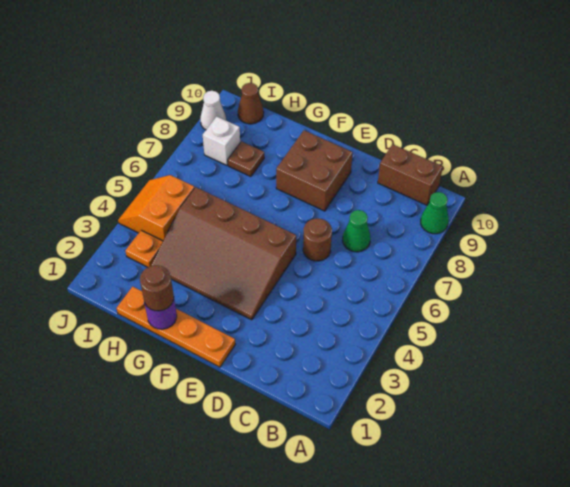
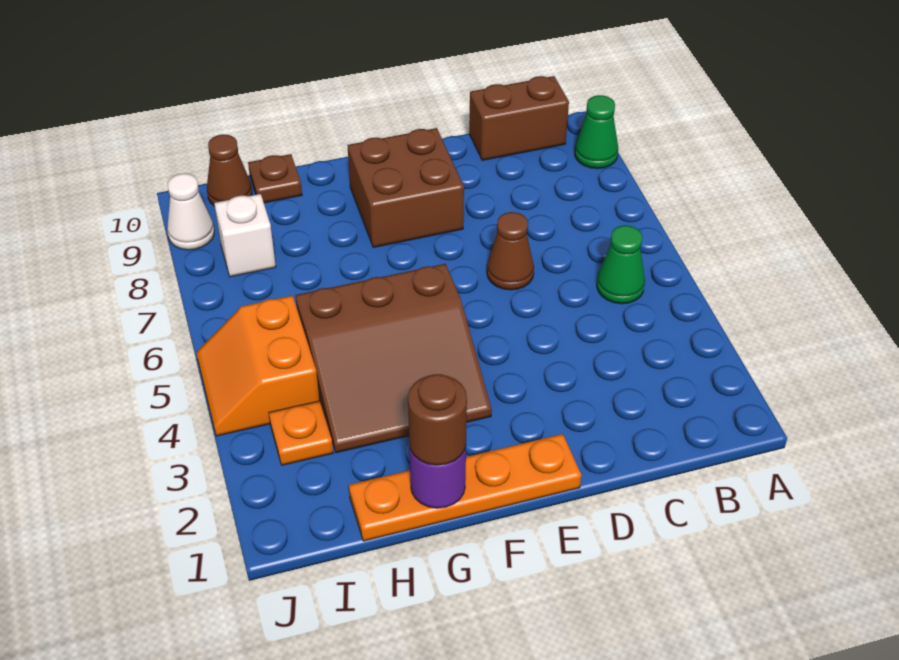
green 1x1 cone [343,210,370,252] -> green 1x1 cone moved to [597,225,645,304]
brown 1x1 round brick [303,218,332,261] -> brown 1x1 cone [487,212,534,290]
brown 3x4 slope [151,187,296,320] -> brown 3x3 slope [295,264,492,453]
brown 1x1 plate [228,141,264,177] -> brown 1x1 plate moved to [248,154,302,203]

